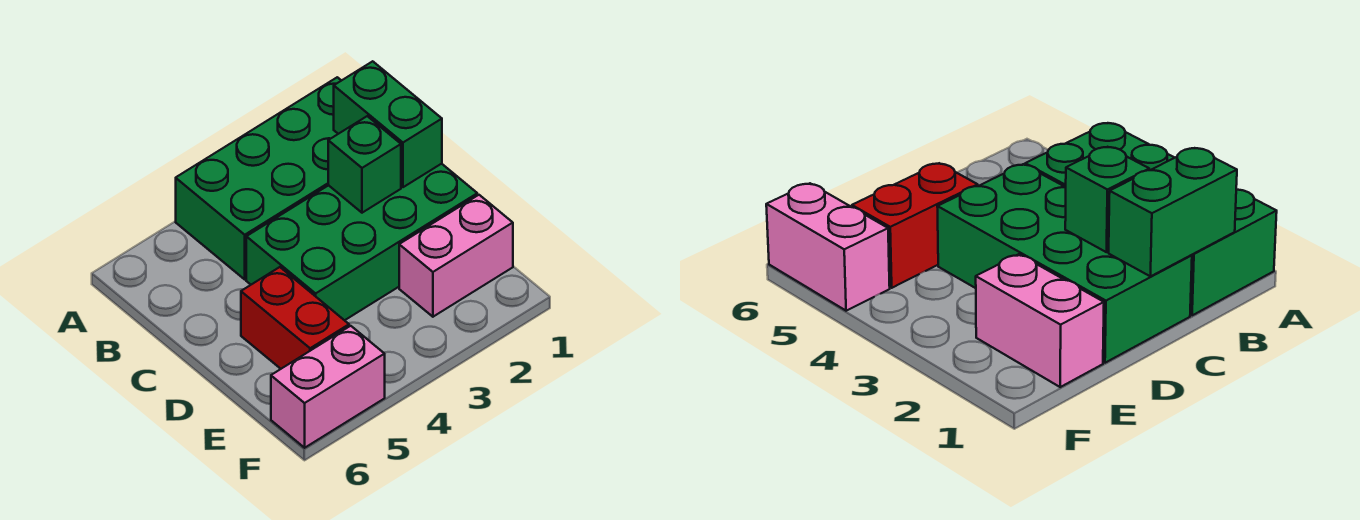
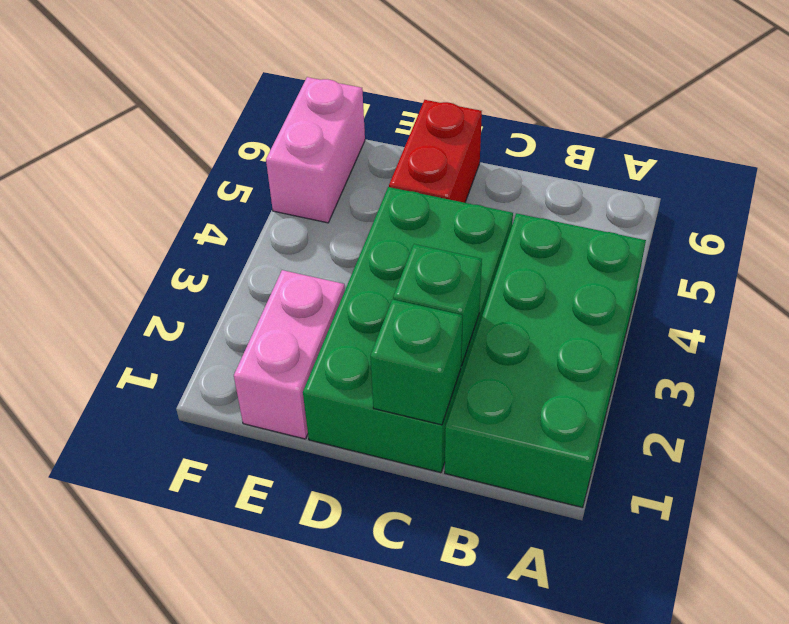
green 1x2 brick [334,61,442,187] -> green 1x1 brick [370,299,462,425]
red 1x2 brick [241,267,349,369] -> red 1x2 brick turned to [389,100,482,203]

